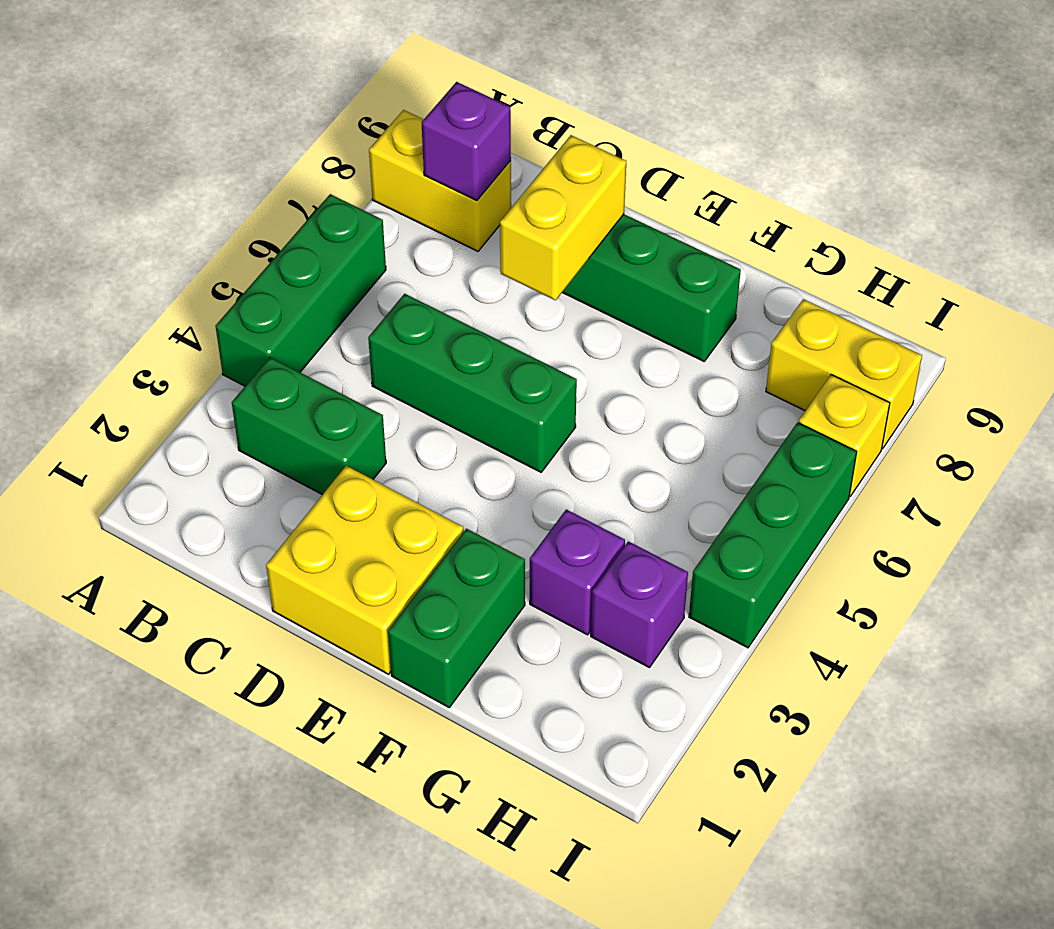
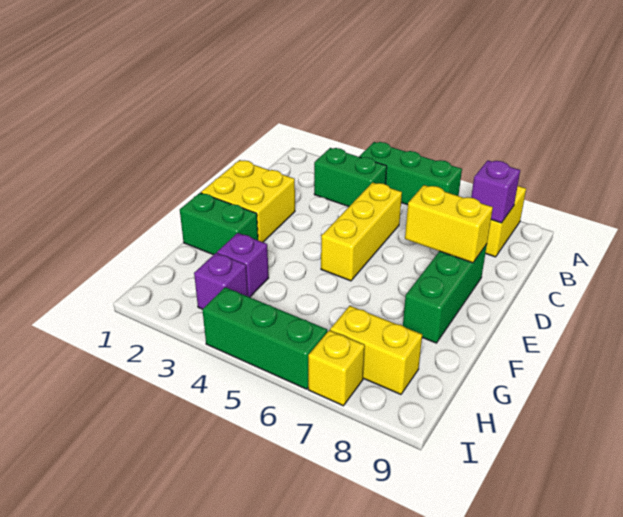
green 1x2 brick [232,357,386,495] -> green 1x2 brick turned to [314,148,387,207]
green 1x3 brick [368,294,577,472] -> yellow 1x3 brick [321,182,402,281]
yellow 1x2 brick [766,299,922,449] -> yellow 1x2 brick turned to [330,306,422,394]

